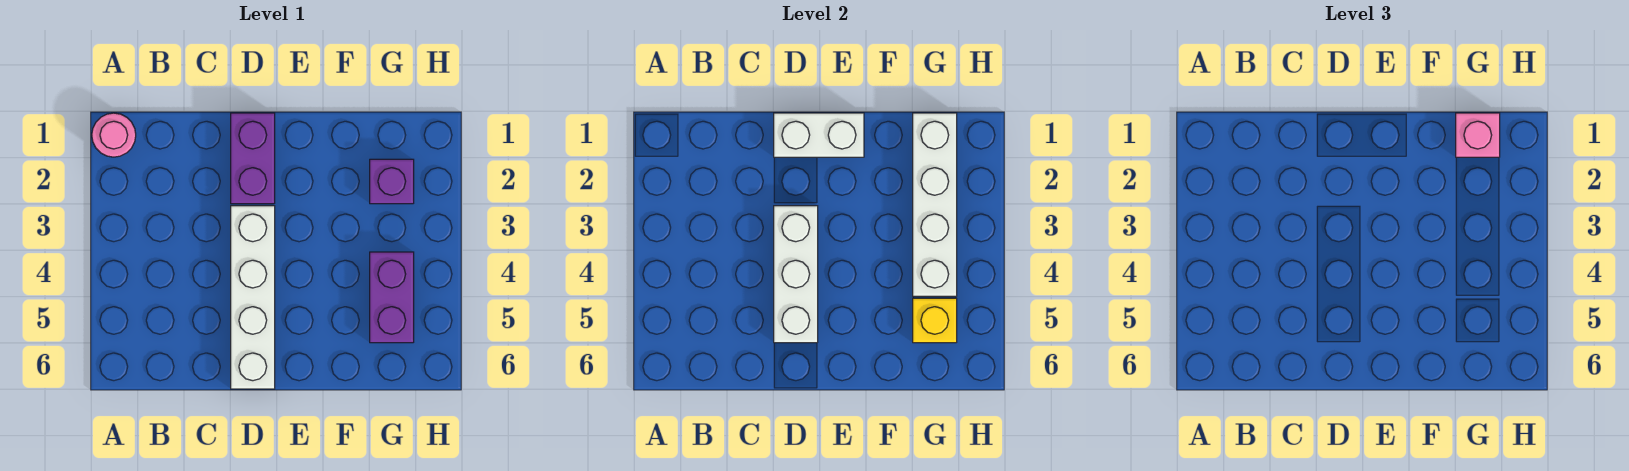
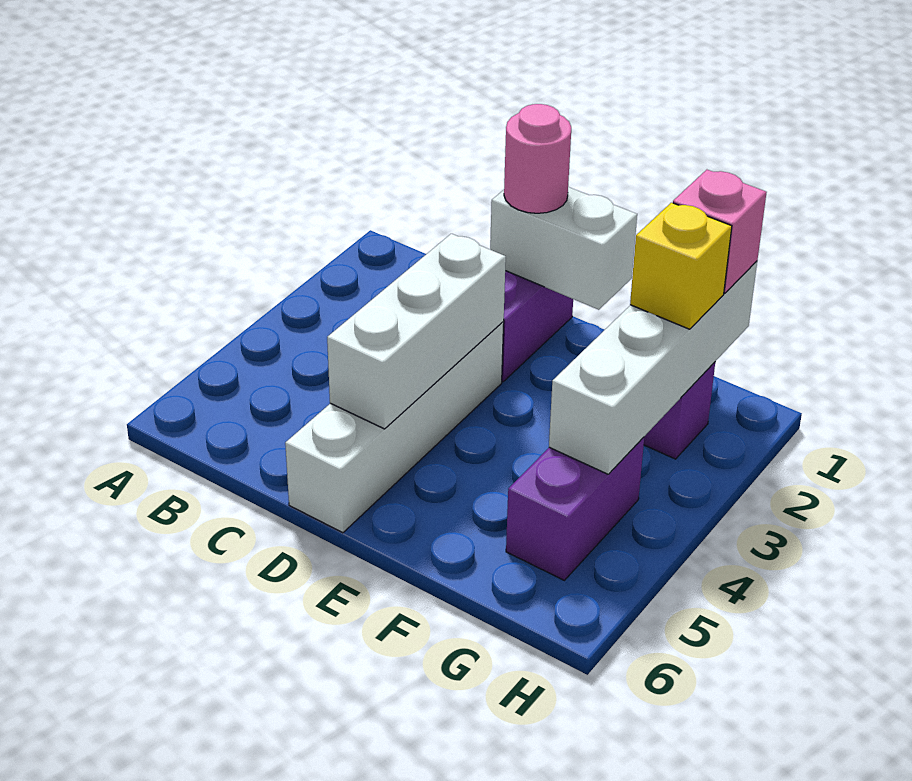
pink 1x1 round brick [92,113,136,157] -> pink 1x1 round brick moved to [504,104,571,213]
yellow 1x1 brick [913,298,957,343] -> yellow 1x1 brick moved to [630,203,732,329]

